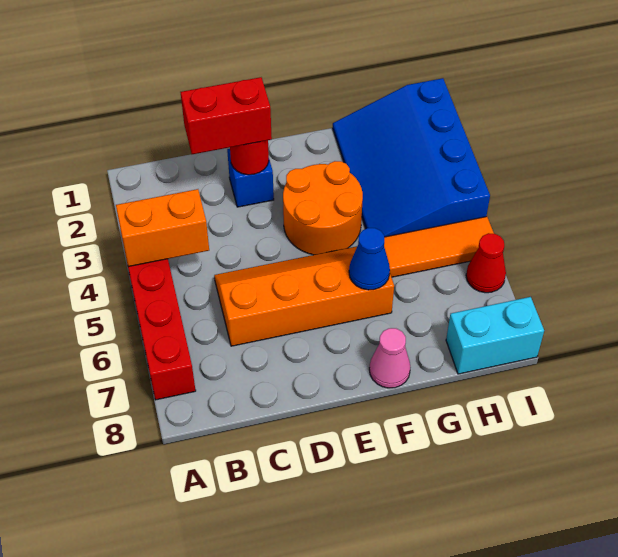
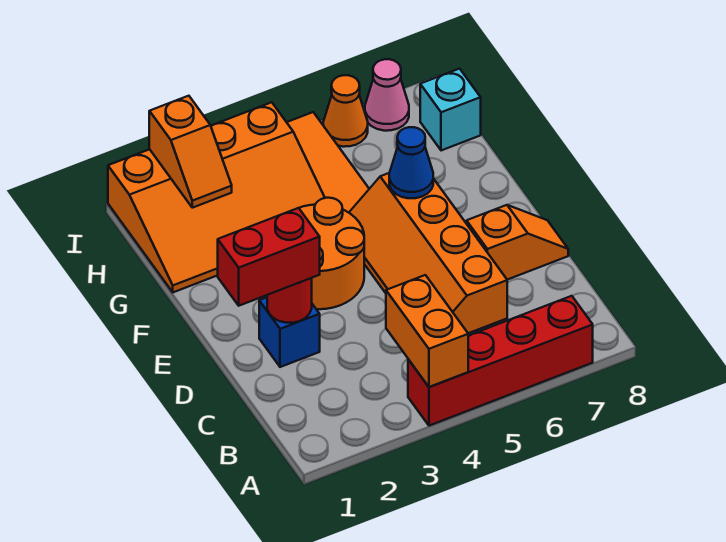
red 1x2 brick [181,77,272,154] -> red 1x2 brick turned to [218,208,320,306]
none -> orange 1x2 slope [467,205,568,280]
pink 1x1 cone [369,328,410,388] -> pink 1x1 cone moved to [365,59,409,131]
blue 3x4 slope [333,78,490,237] -> orange 3x4 slope [108,102,325,292]
none -> orange 1x2 slope [149,96,232,208]
cyan 1x2 brick [446,297,544,374] -> cyan 1x1 brick [420,69,481,151]
red 1x1 cone [466,233,506,293] -> orange 1x1 cone [323,75,368,147]

